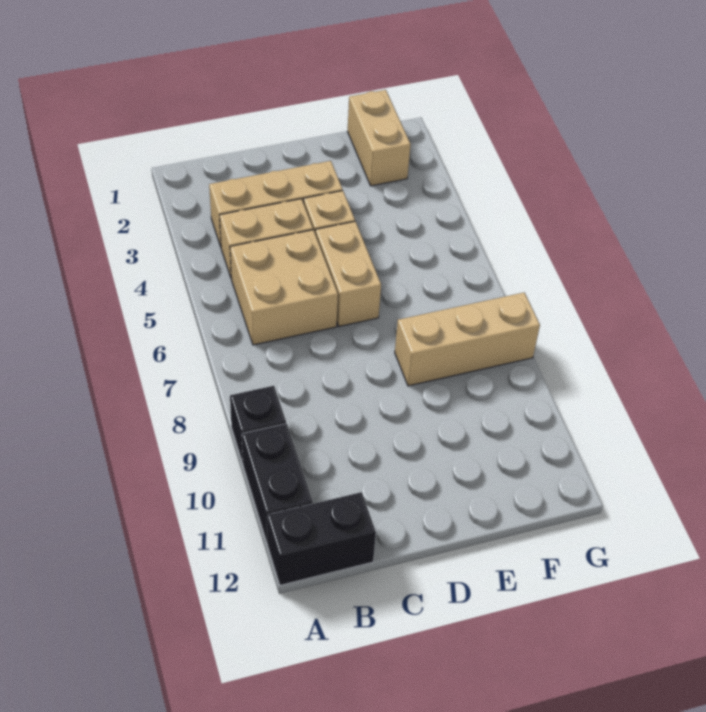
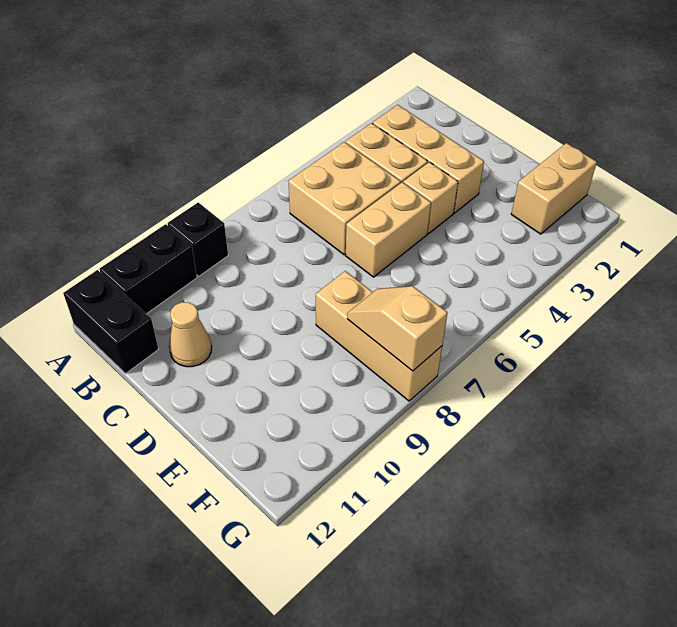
none -> tan 1x1 cone [169,302,212,367]
none -> tan 1x2 slope [347,286,448,371]

